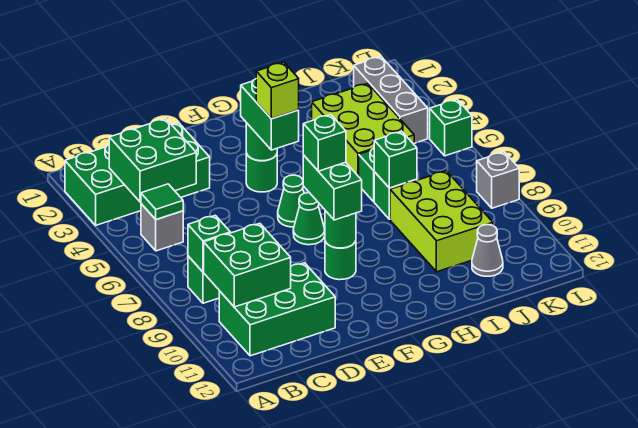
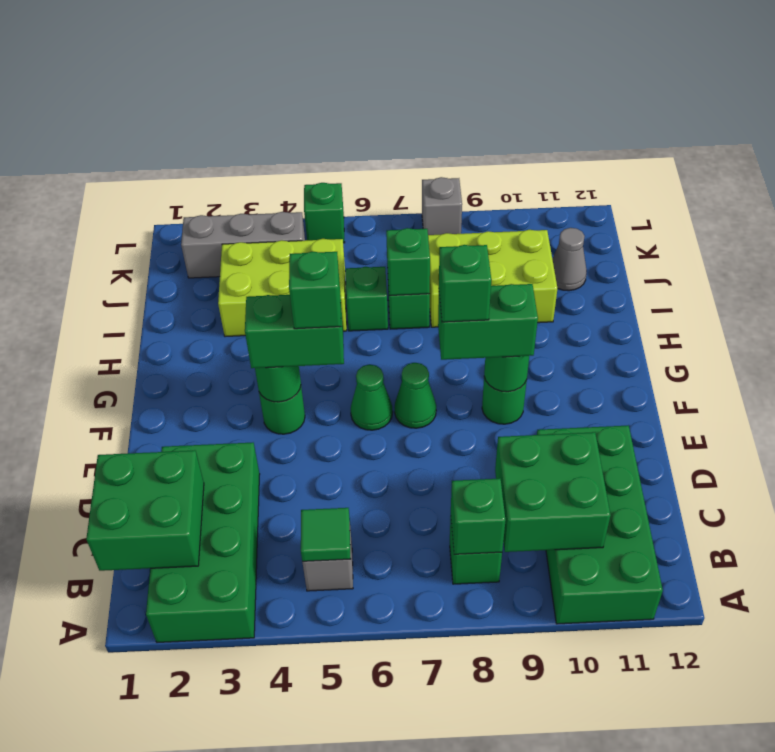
green 2x2 brick [109,119,196,202] -> green 2x2 brick moved to [86,450,204,571]
green 2x3 brick [219,263,335,356] -> green 2x4 brick [537,426,663,624]
lime 1x1 brick [256,62,299,119] -> green 1x1 brick [289,251,341,329]

